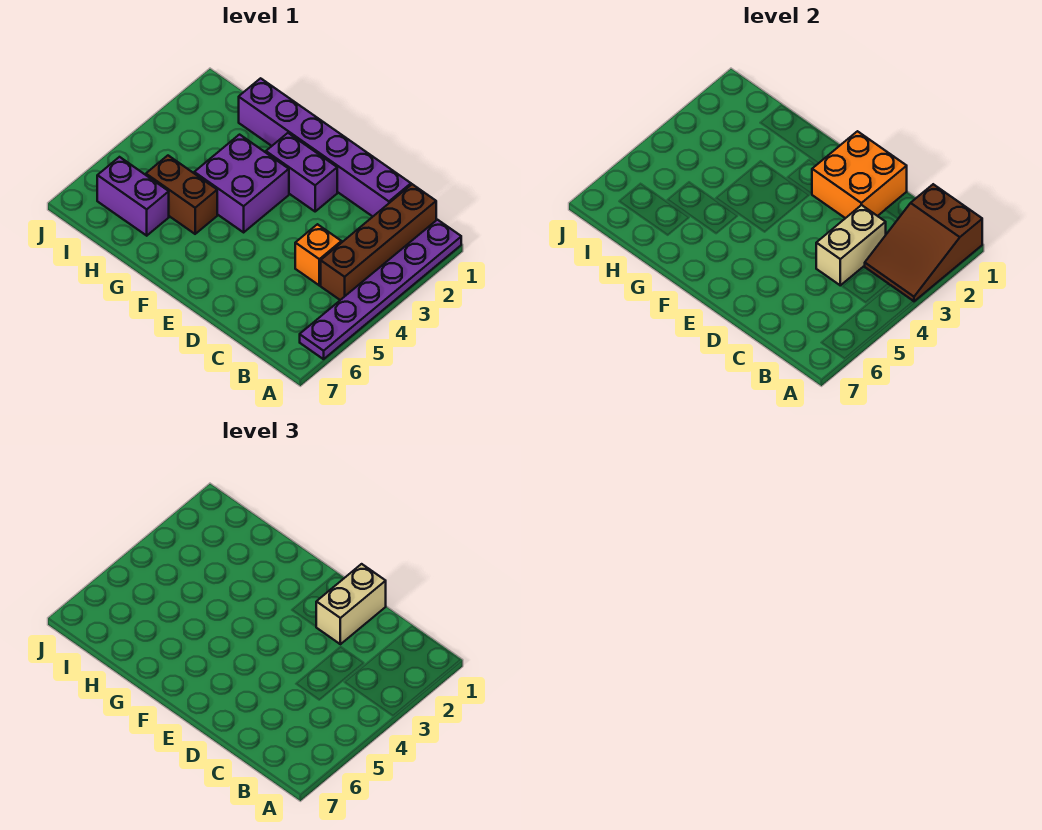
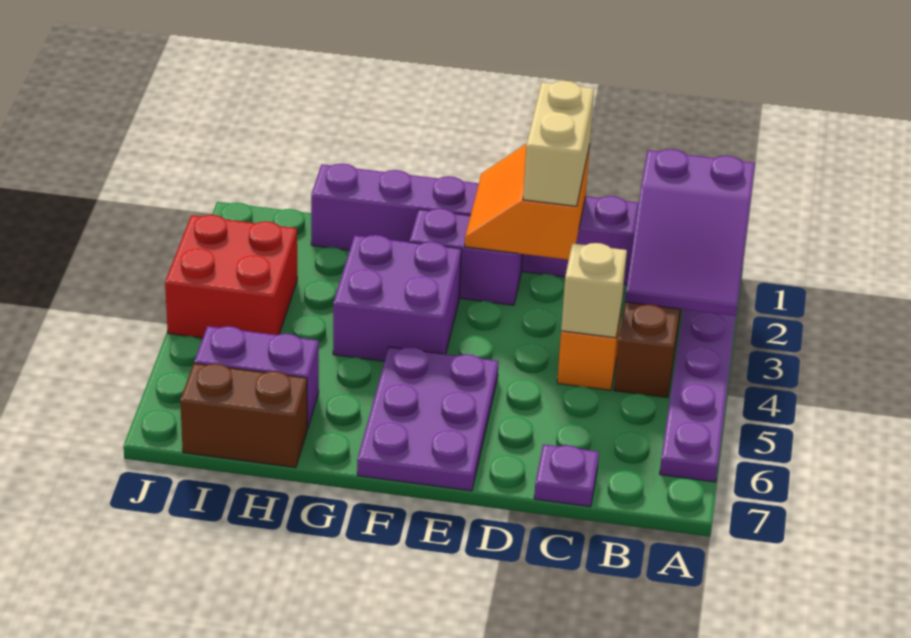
brown 2x3 slope [865,184,982,301] -> purple 2x3 slope [625,149,755,316]
tan 1x2 brick [816,205,886,285] -> tan 1x1 brick [561,243,627,338]
none -> purple 1x1 plate [534,444,599,507]
orange 2x2 brick [812,131,907,218] -> orange 2x2 slope [465,144,590,260]
none -> purple 2x3 plate [357,347,499,491]
brown 1x2 brick [146,156,217,234] -> brown 1x2 brick moved to [180,363,307,468]
none -> red 2x2 brick [165,215,297,338]

